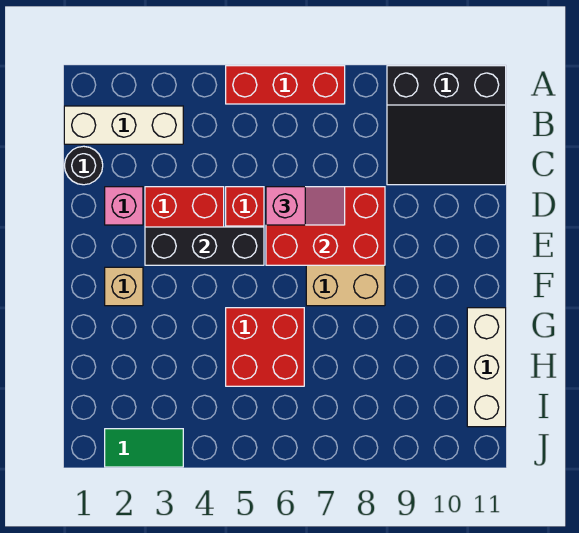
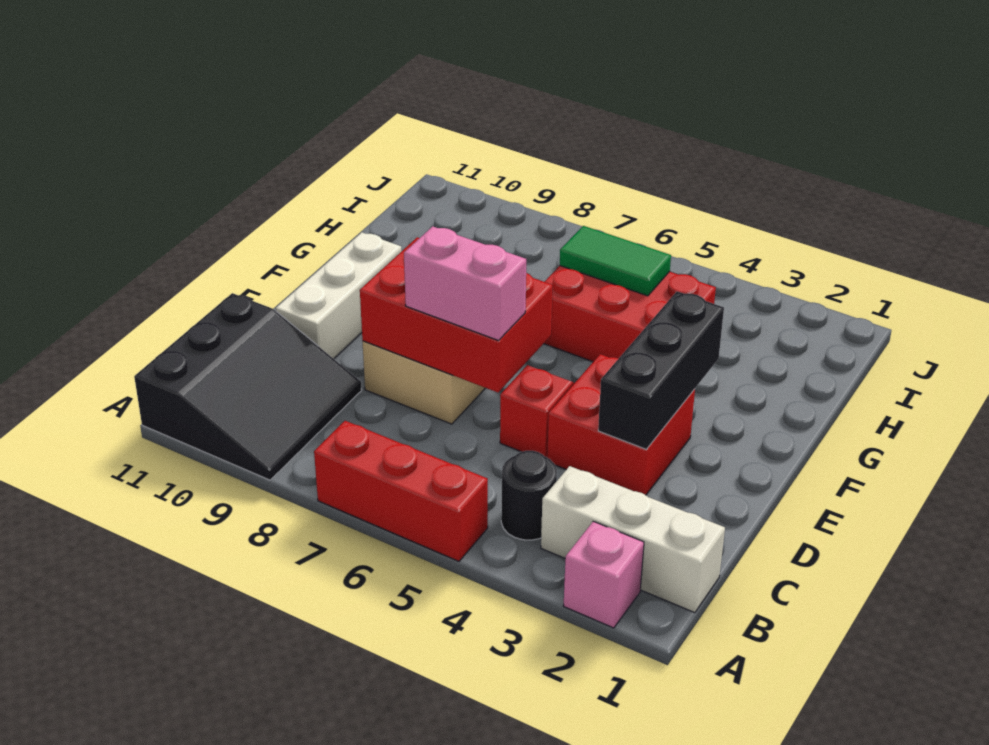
black 3x3 slope [387,66,506,185] -> black 3x3 slope turned to [134,293,362,480]
black 1x1 round brick [64,146,103,185] -> black 1x1 round brick moved to [501,451,557,540]
pink 1x1 brick [105,187,143,225] -> pink 1x1 brick moved to [564,521,644,628]
pink 1x2 slope [266,187,345,225] -> pink 1x2 brick [404,226,526,340]
black 1x3 brick [145,227,264,265] -> black 1x3 brick turned to [598,291,724,449]
tan 1x1 brick [105,267,143,306] -> none
red 2x2 brick [226,308,304,386] -> red 2x3 brick [544,266,716,362]
white 1x3 brick [467,308,506,427] -> white 1x3 brick moved to [276,232,401,359]
green 1x2 tile [105,429,183,467] -> green 1x2 tile moved to [560,226,671,296]

